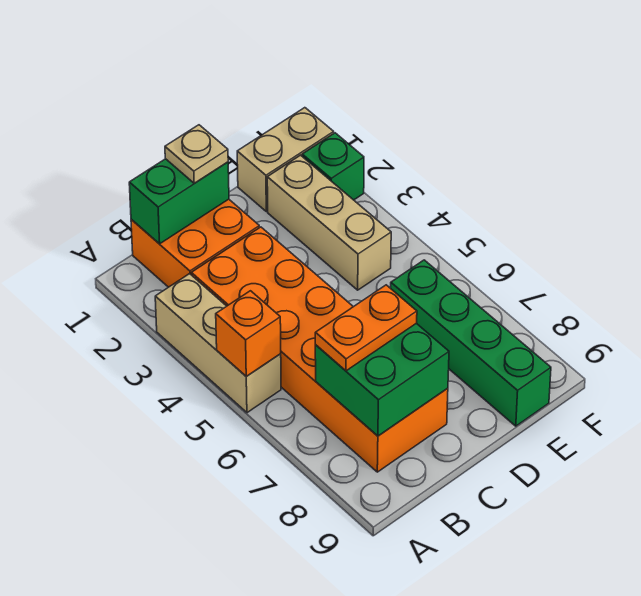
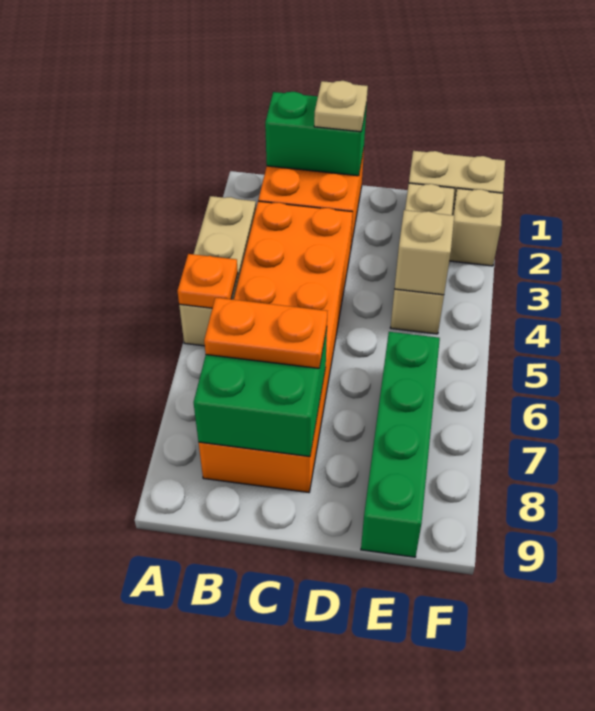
orange 1x1 brick [216,291,281,376] -> orange 1x1 plate [178,254,238,308]
none -> tan 1x1 brick [395,210,454,295]
green 1x1 brick [302,133,364,200] -> tan 1x1 brick [449,188,503,266]

